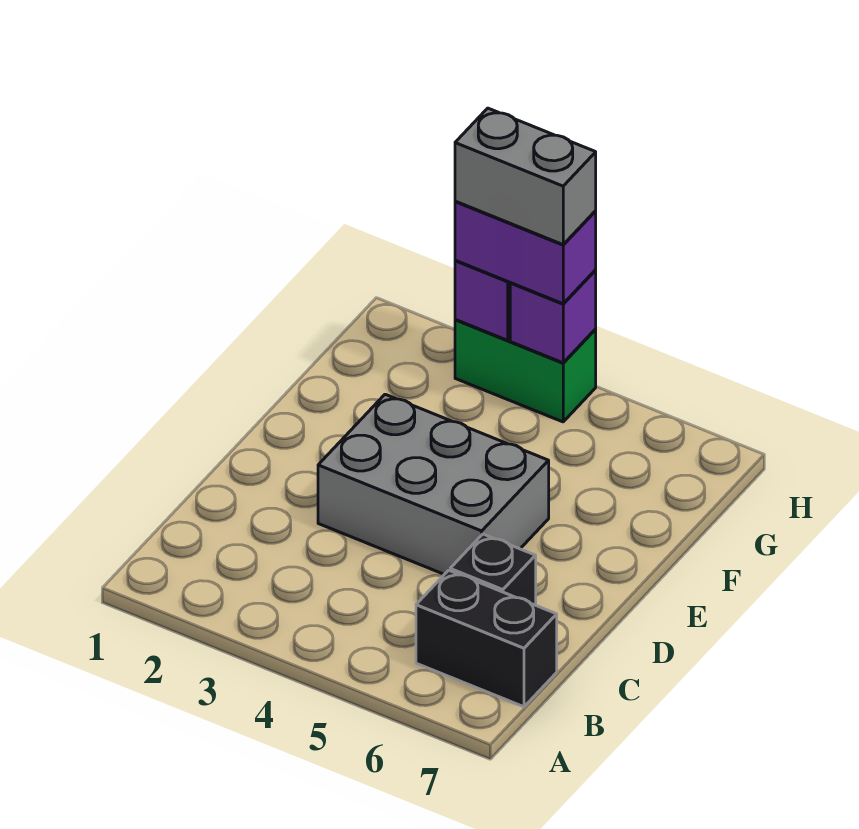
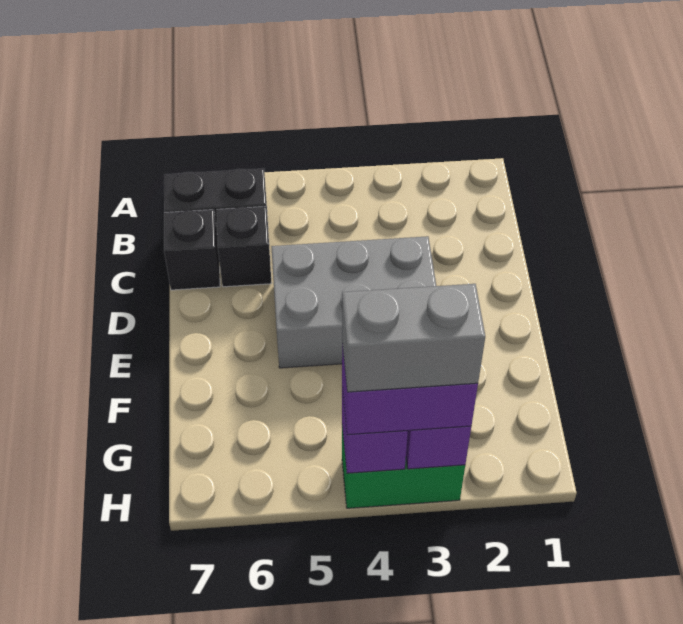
none -> black 1x1 brick [164,210,220,290]

